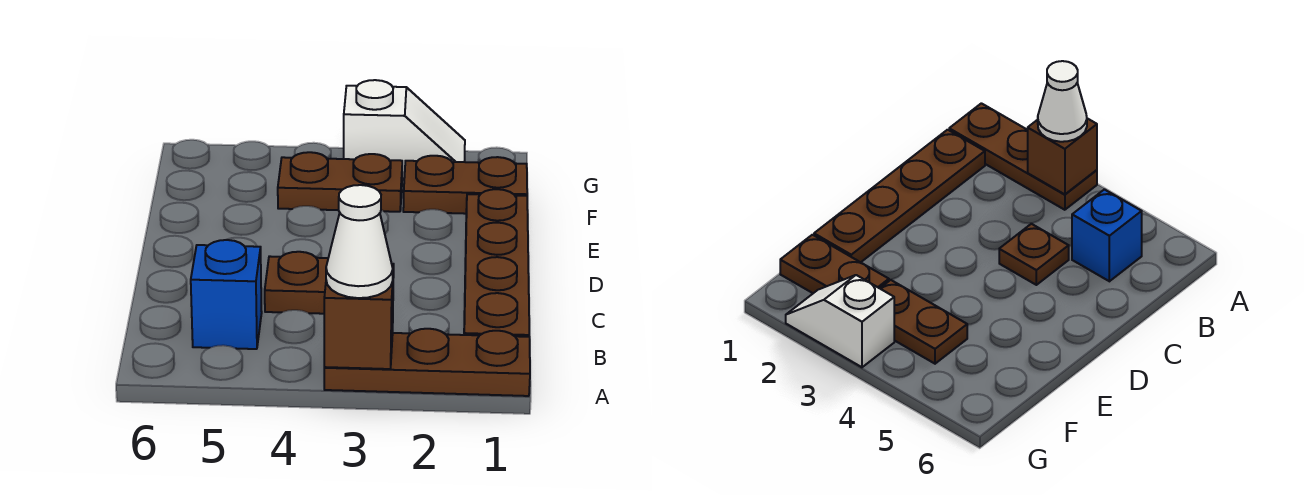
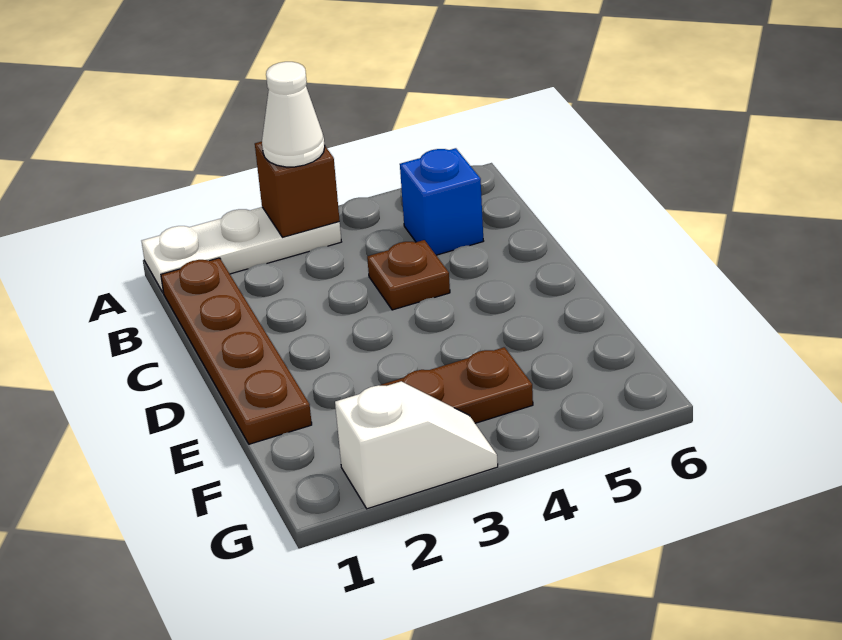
brown 1x3 plate [324,329,530,396] -> white 1x3 plate [142,207,341,293]
brown 1x2 plate [403,156,527,214] -> none
white 1x2 slope [344,80,465,180] -> white 1x2 slope turned to [335,381,498,509]

